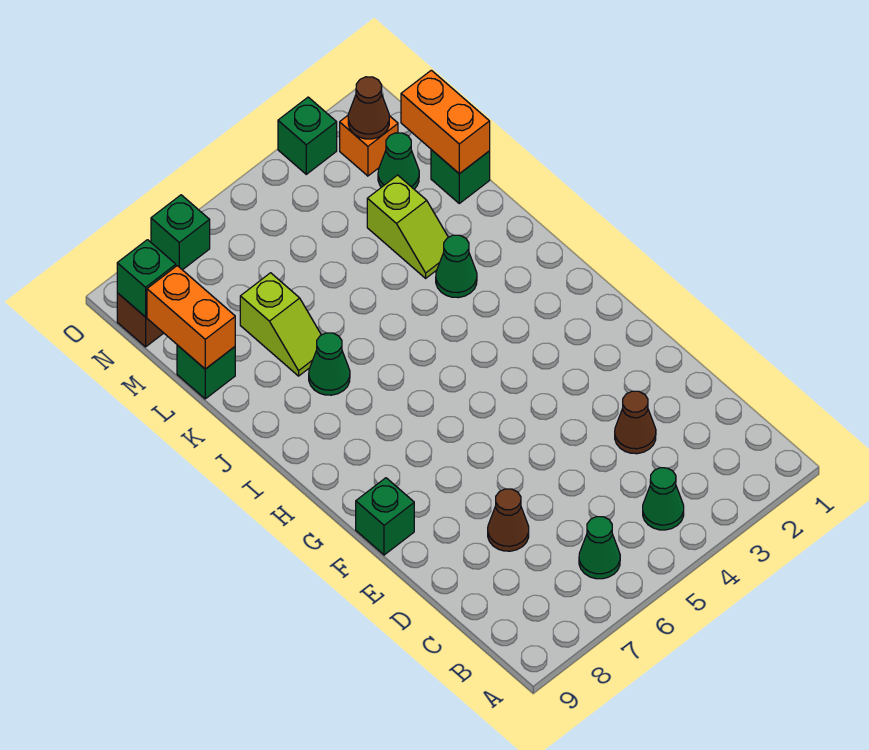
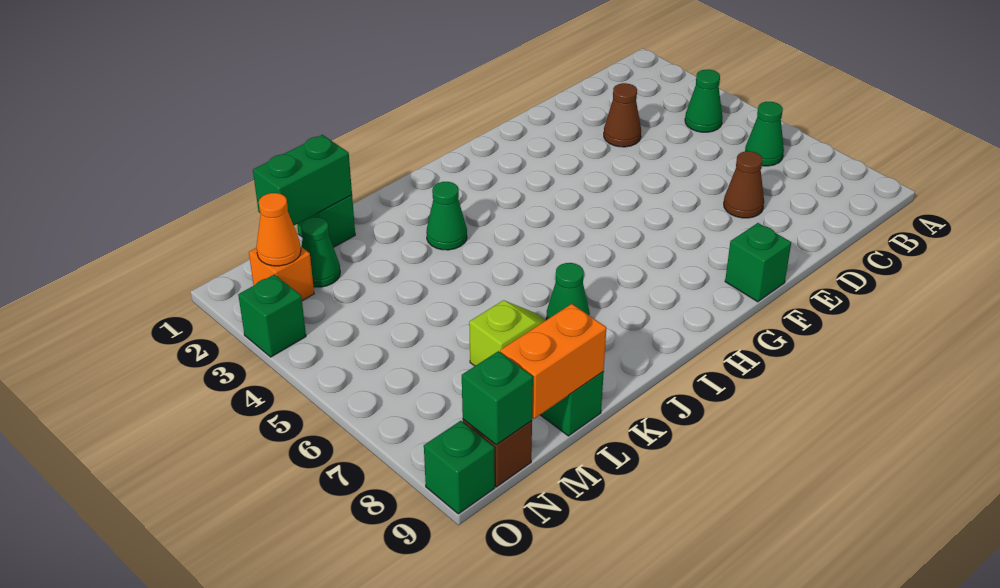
lime 1x2 slope [367,175,448,278] -> none
orange 1x2 brick [401,70,490,174] -> green 1x2 brick [253,135,352,225]
brown 1x1 cone [348,77,389,139] -> orange 1x1 cone [256,193,301,266]
green 1x1 brick [151,195,210,270] -> green 1x1 brick moved to [424,421,495,514]

